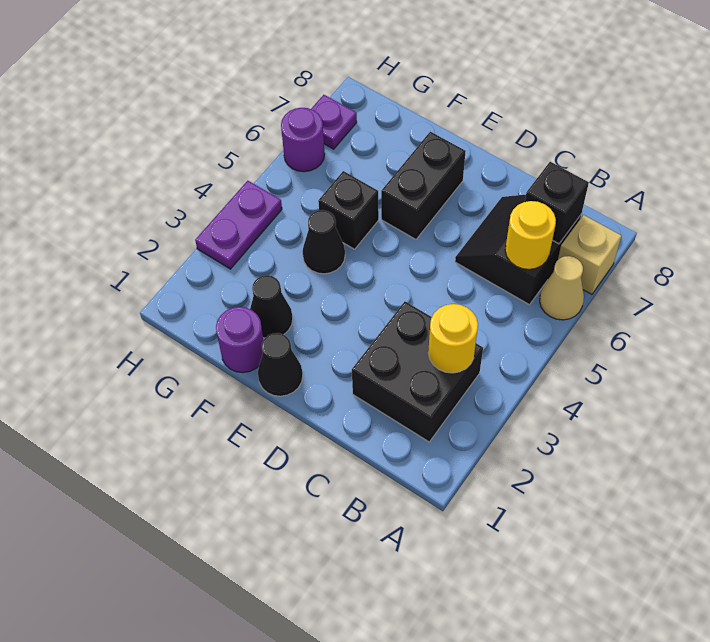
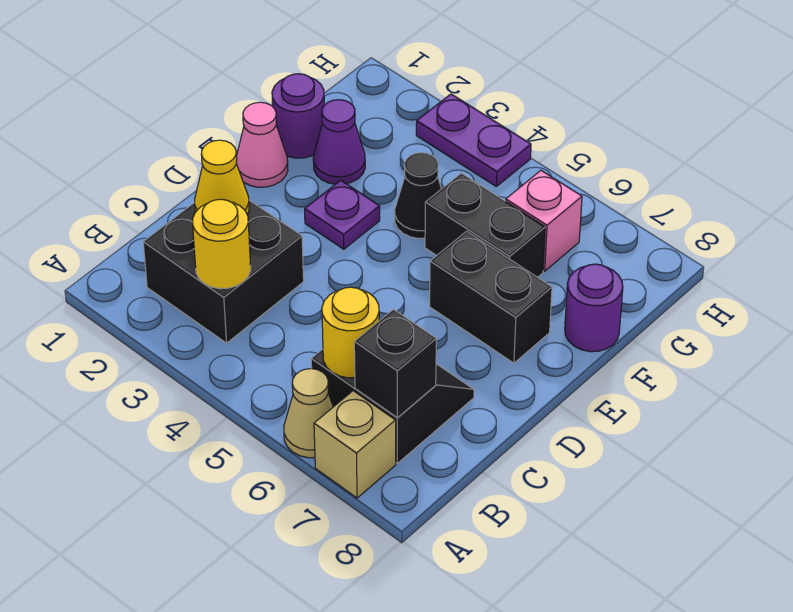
none -> yellow 1x1 cone [195,140,249,215]
black 1x1 cone [258,333,303,396] -> pink 1x1 cone [236,102,288,187]
black 1x1 cone [250,275,293,338] -> purple 1x1 cone [313,100,365,184]
black 1x1 brick [318,171,379,249] -> black 1x2 brick [425,173,545,277]
none -> pink 1x1 brick [506,171,582,271]
purple 1x1 round brick [281,108,325,172] -> purple 1x1 round brick moved to [565,264,623,352]
purple 1x1 plate [311,95,357,149] -> purple 1x1 plate moved to [305,180,380,249]

